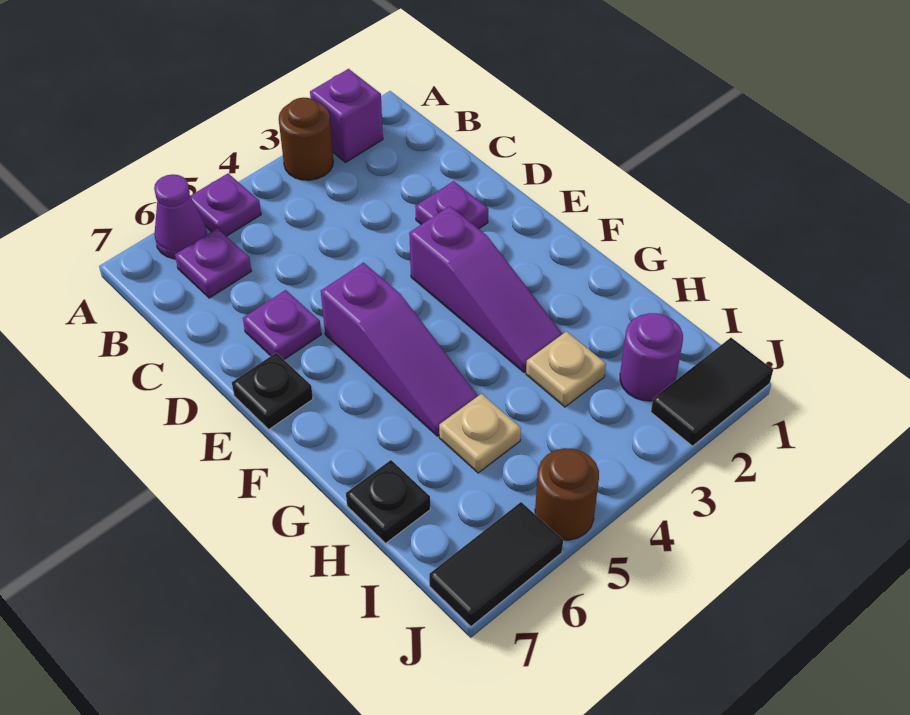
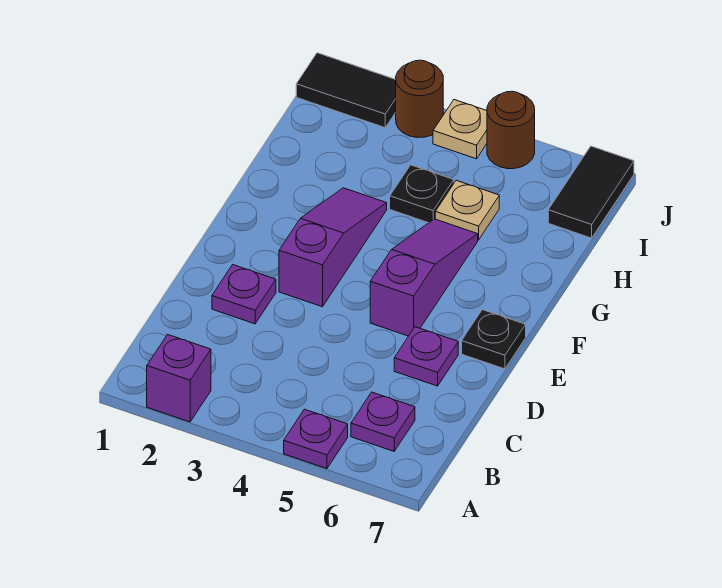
brown 1x1 round brick [279,98,333,180] -> brown 1x1 round brick moved to [396,60,443,138]
purple 1x1 cone [154,174,207,259] -> none
tan 1x1 plate [526,331,606,407] -> tan 1x1 plate moved to [433,100,487,159]
black 1x1 plate [346,460,430,543] -> black 1x1 plate moved to [390,165,454,223]
purple 1x1 round brick [620,313,683,401] -> none
black 1x2 tile [429,502,563,626] -> black 1x2 tile turned to [548,146,634,238]

